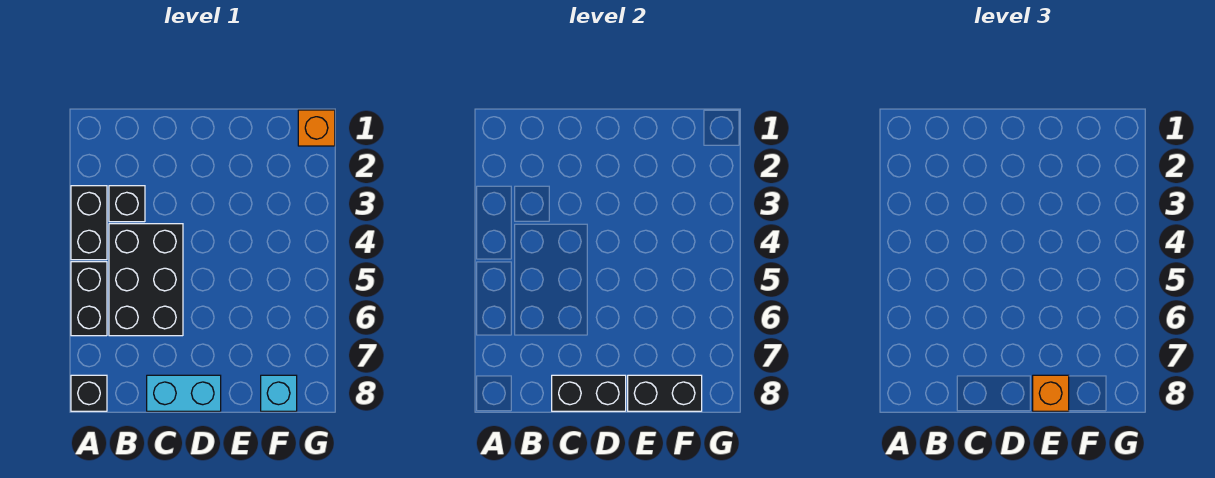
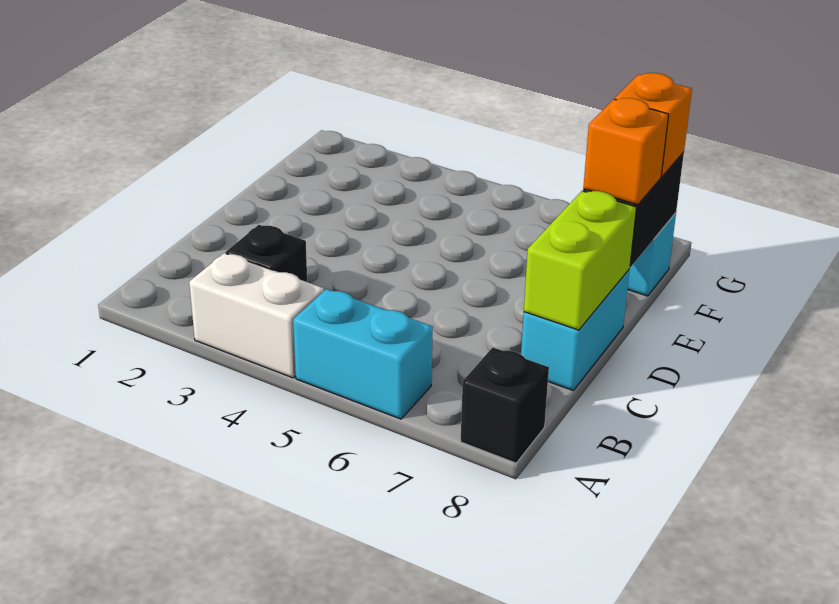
black 1x2 brick [71,186,107,260] -> white 1x2 brick [189,253,324,378]
black 1x2 brick [71,262,107,336] -> cyan 1x2 brick [293,289,433,419]
black 2x3 brick [109,224,183,336] -> none
black 1x2 brick [552,375,626,411] -> lime 1x2 brick [524,191,636,330]
orange 1x1 brick [298,110,335,146] -> orange 1x1 brick moved to [615,73,692,177]

